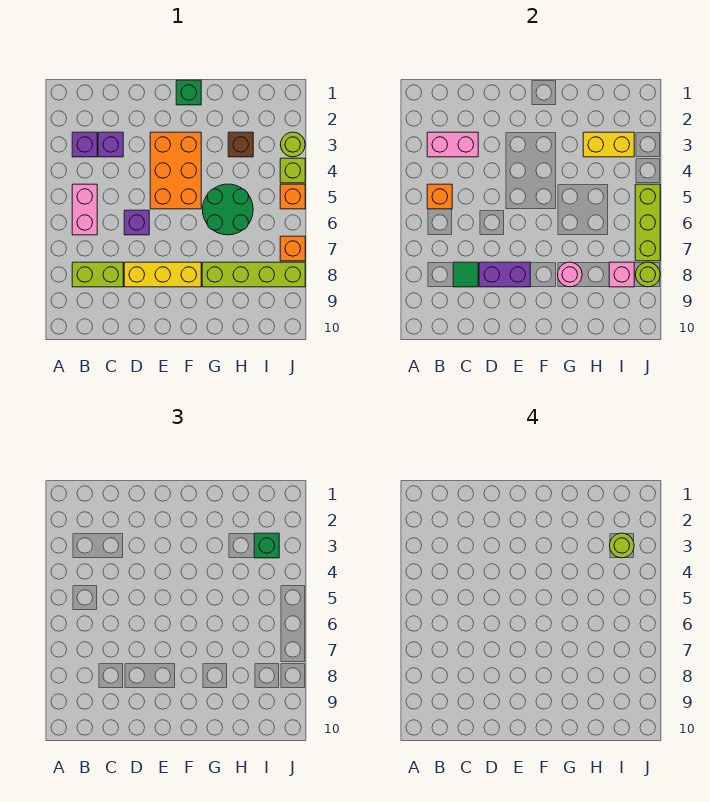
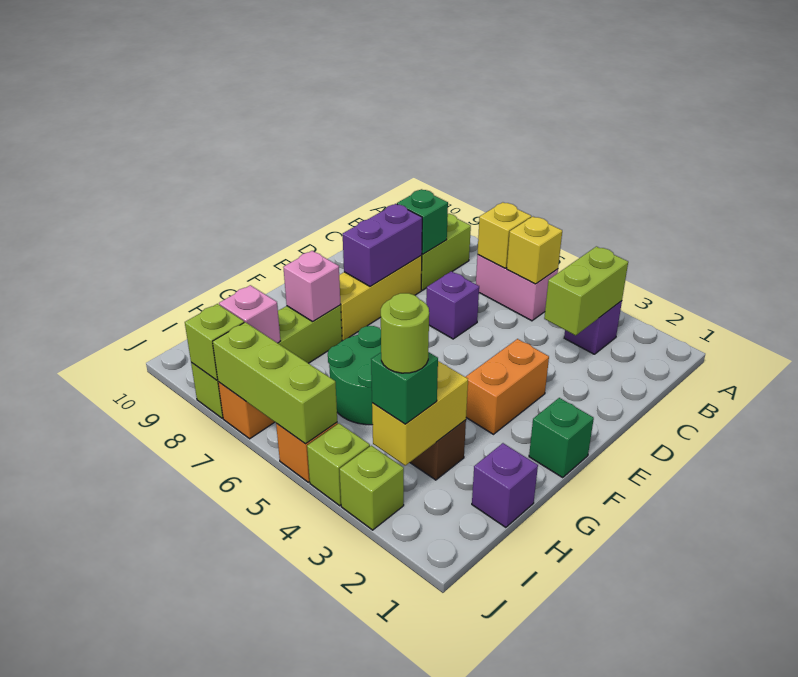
pink 1x2 brick [427,132,478,157] -> lime 1x2 brick [544,246,628,335]
orange 1x1 brick [427,184,452,209] -> yellow 1x1 brick [507,217,562,284]
none -> yellow 1x1 brick [477,202,531,268]
purple 1x1 brick [98,132,123,157] -> purple 1x1 brick moved to [472,443,538,527]
green 1x1 tile [453,262,478,287] -> green 1x1 brick [397,189,448,254]
orange 2x3 brick [150,132,201,209] -> orange 1x2 brick [466,339,549,434]
pink 1x1 round brick [558,262,582,287] -> pink 1x1 brick [283,251,341,322]
lime 1x1 round brick [281,132,305,157] -> lime 1x1 brick [340,446,404,530]
lime 1x1 round brick [636,262,660,287] -> lime 1x1 brick [185,304,244,380]

